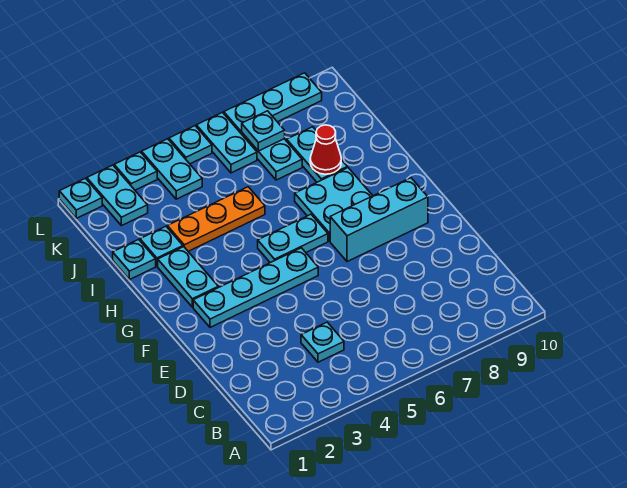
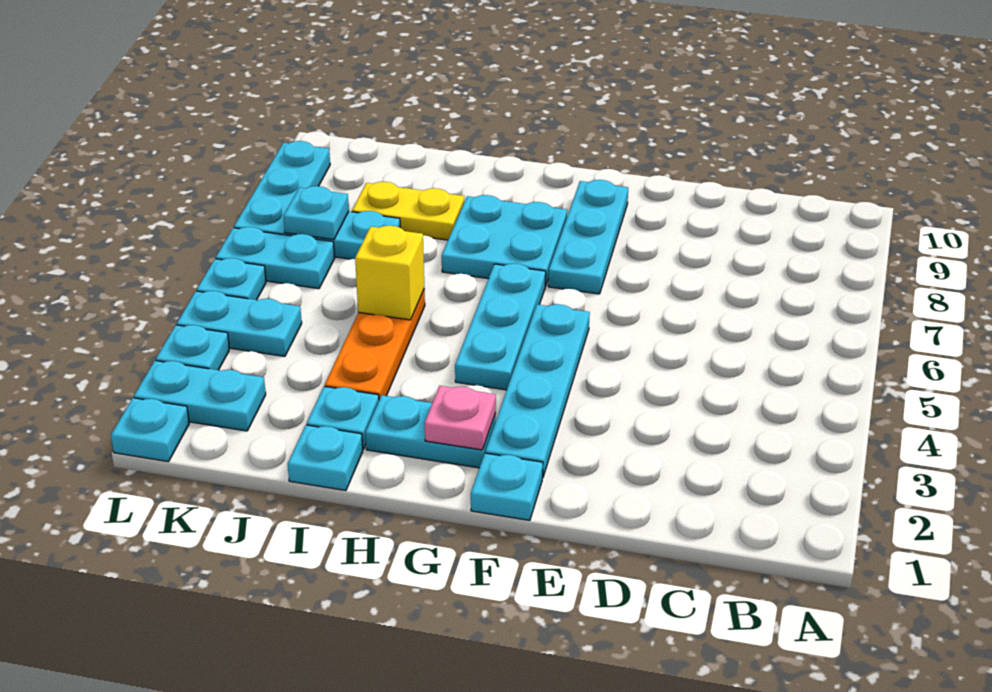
cyan 1x1 plate [301,322,344,362] -> cyan 1x1 plate moved to [471,453,543,521]
cyan 1x3 brick [330,178,428,262] -> cyan 1x3 plate [548,180,628,294]
none -> pink 1x1 plate [425,386,496,450]
cyan 1x2 plate [258,214,328,263] -> cyan 1x3 plate [455,263,546,390]
none -> yellow 1x1 brick [355,226,424,320]
cyan 1x2 plate [287,127,347,182] -> yellow 1x2 plate [352,182,465,240]
red 1x1 cone [310,125,341,174] -> none

